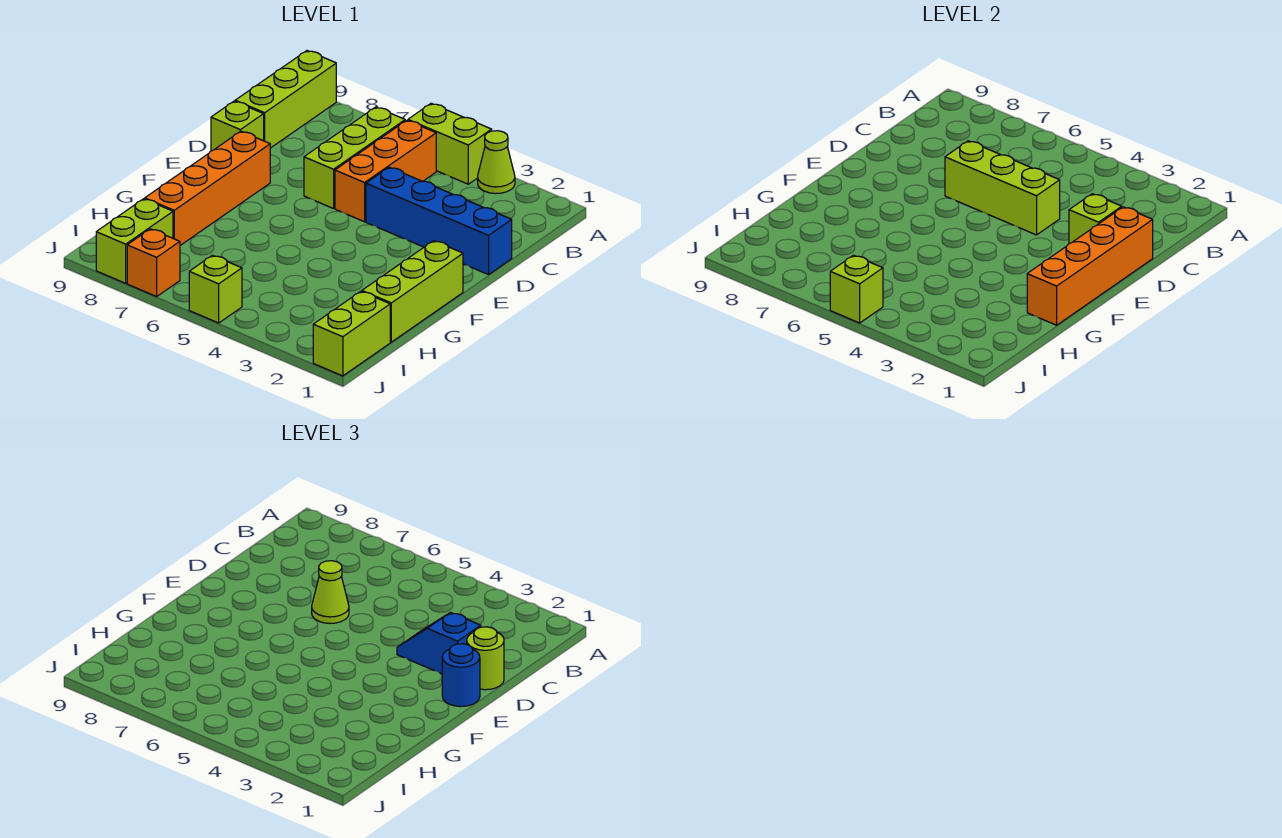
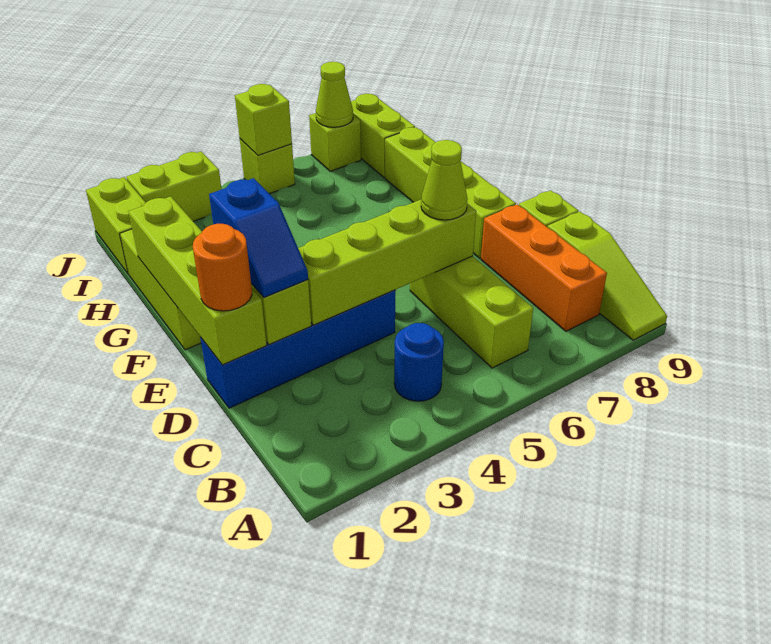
lime 1x1 cone [478,131,515,194] -> lime 1x1 cone moved to [316,62,353,127]
lime 1x2 brick [408,103,492,184] -> lime 1x2 brick moved to [126,152,222,221]
lime 1x3 brick [235,51,336,148] -> lime 1x3 slope [548,212,667,340]
orange 1x3 brick [335,120,436,222] -> orange 1x3 brick moved to [481,204,607,331]
orange 1x4 brick [1027,207,1153,325] -> lime 1x4 brick [128,196,267,365]
lime 1x1 round brick [467,627,504,690] -> orange 1x1 round brick [193,224,252,311]
blue 1x2 slope [397,612,481,674] -> blue 1x2 slope turned to [209,178,308,297]
lime 1x3 brick [945,141,1060,235] -> lime 1x4 brick [298,200,476,325]
blue 1x1 round brick [442,644,480,707] -> blue 1x1 round brick moved to [394,323,444,401]
orange 1x4 brick [145,131,270,245] -> lime 1x4 brick [385,127,516,258]
orange 1x1 brick [127,229,180,296] -> lime 1x1 brick [309,113,361,171]

